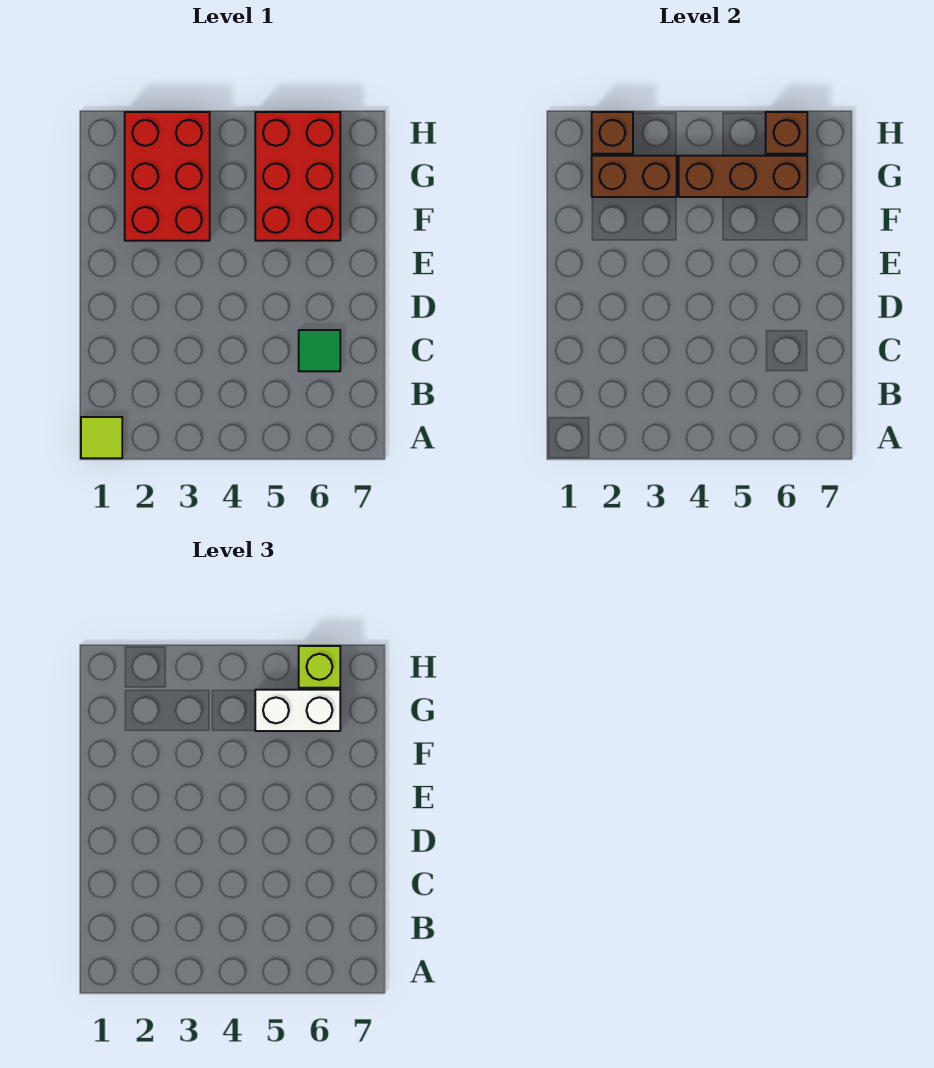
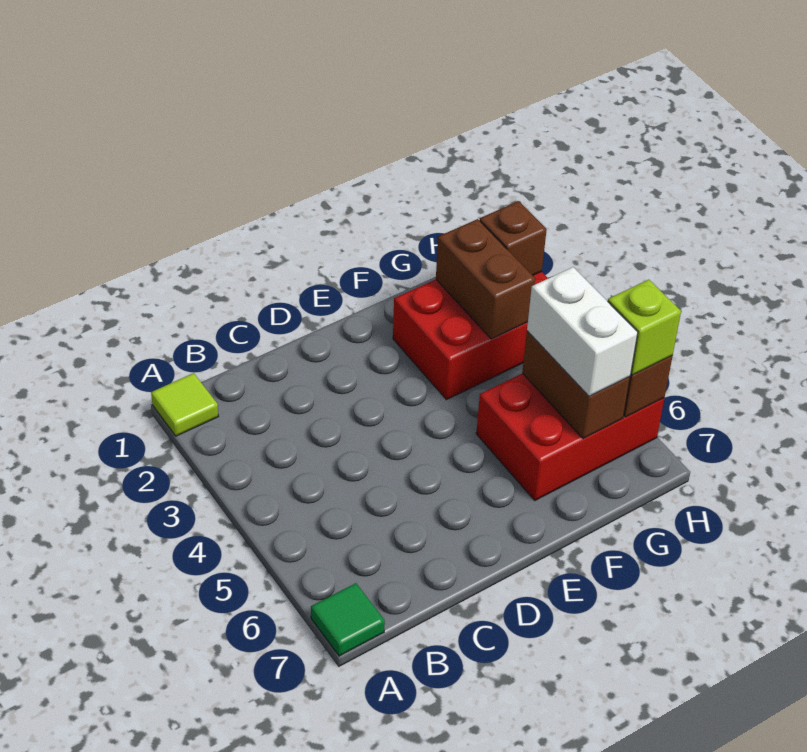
green 1x1 tile [299,330,340,371] -> green 1x1 tile moved to [311,583,385,656]
brown 1x3 brick [679,156,807,197] -> brown 1x2 brick [522,331,630,439]

